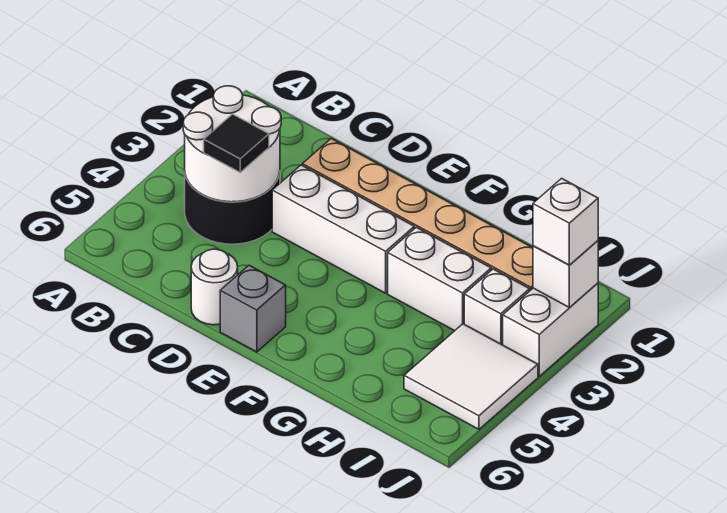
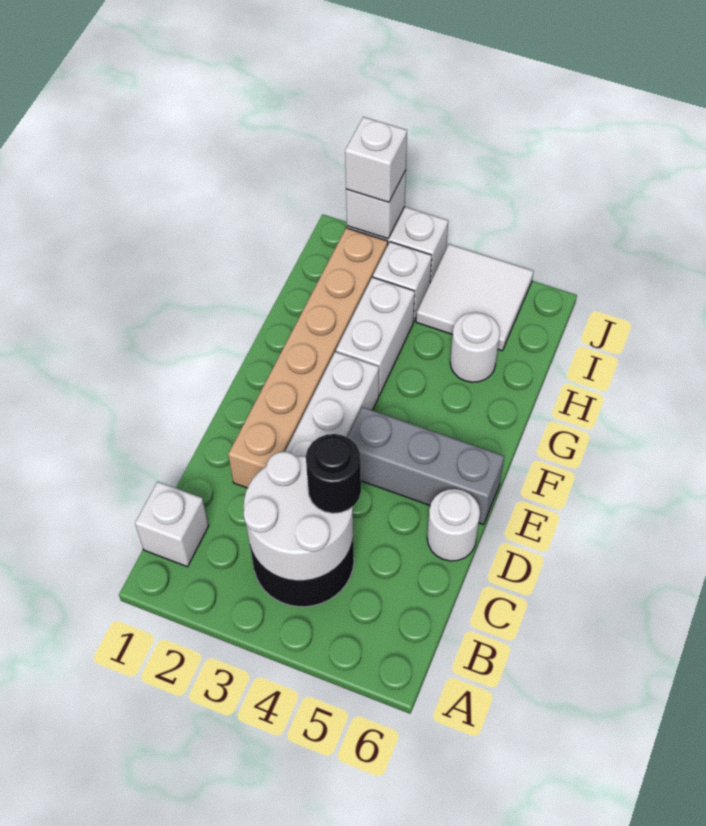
none -> white 1x1 brick [135,482,209,567]
black 1x1 tile [204,114,269,172] -> black 1x1 round brick [306,434,361,513]
grey 1x1 brick [220,265,286,352] -> grey 1x3 brick [348,407,504,524]
none -> white 1x1 round brick [450,312,500,382]

